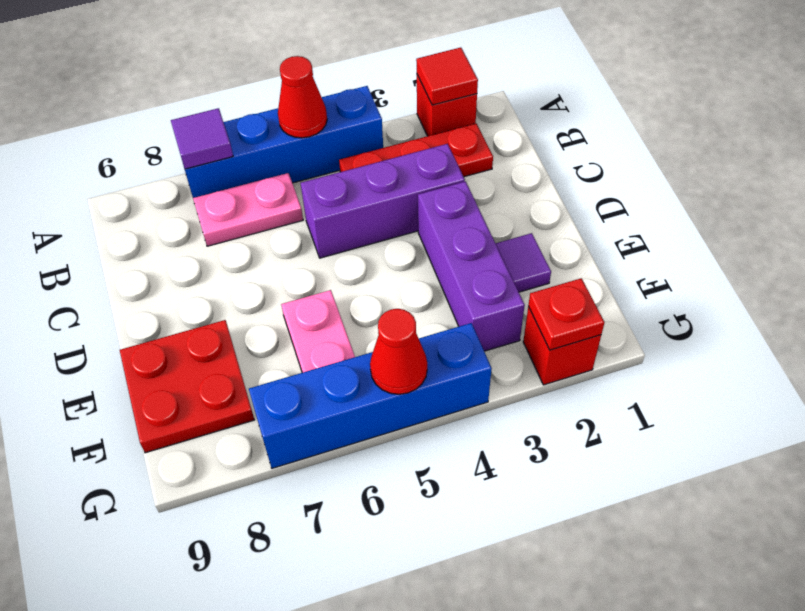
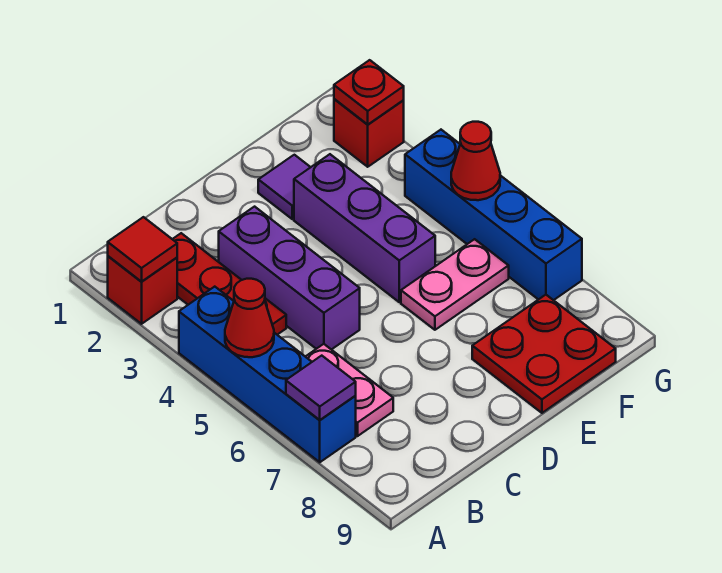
purple 1x3 brick [418,181,525,351] -> purple 1x3 brick turned to [294,154,435,302]

